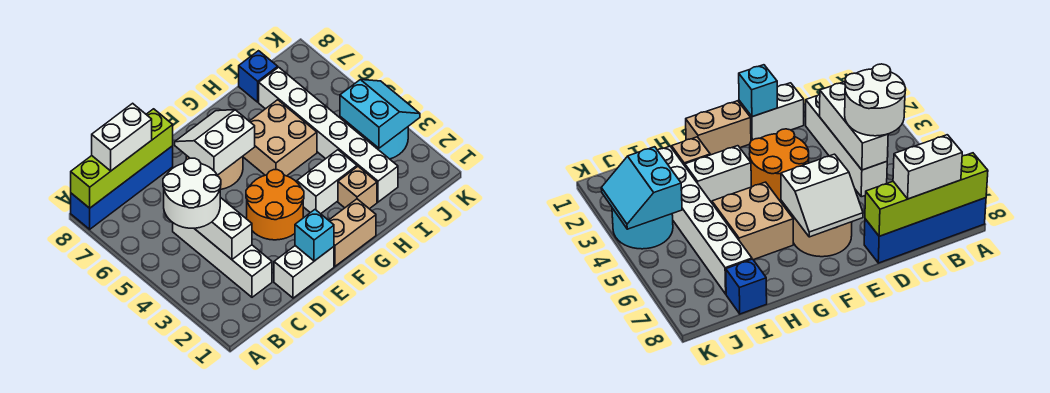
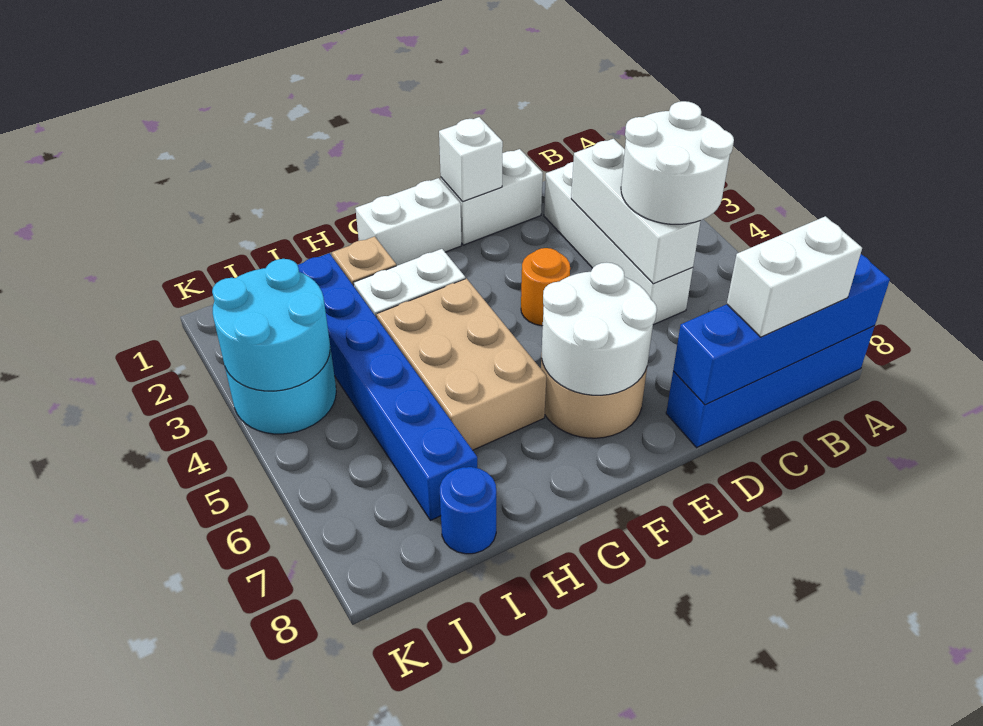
lime 1x4 brick [71,109,173,208] -> blue 1x4 brick [673,254,890,405]
cyan 1x1 brick [295,210,334,261] -> white 1x1 brick [439,117,503,202]
orange 2x2 round brick [246,170,304,240] -> orange 1x1 round brick [521,248,570,326]
white 2x2 slope [175,110,255,175] -> white 2x2 round brick [542,263,657,395]
tan 1x2 brick [329,199,376,266] -> white 1x2 brick [355,178,461,266]
tan 2x2 brick [243,100,317,176] -> tan 2x3 brick [377,279,546,450]
white 1x6 brick [259,67,398,202] -> blue 1x6 brick [298,253,477,521]
blue 1x1 brick [239,51,278,102] -> blue 1x1 round brick [440,467,496,554]
cyan 2x2 slope [340,80,420,148] -> cyan 2x2 round brick [212,259,330,391]

